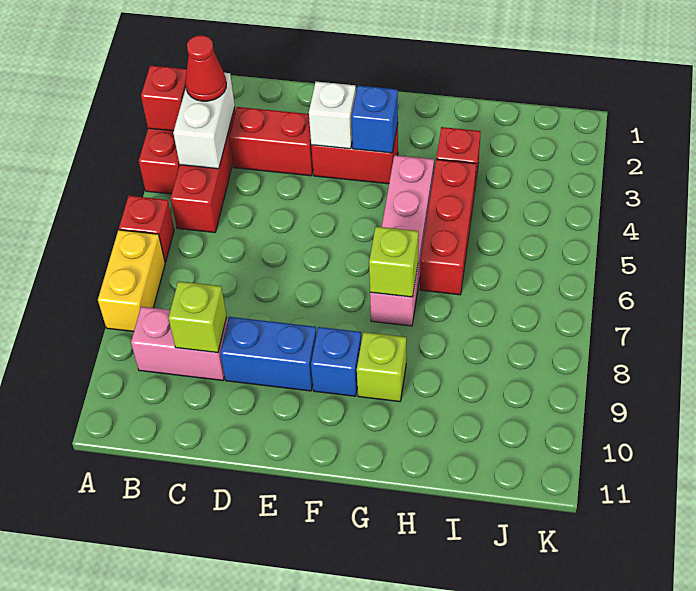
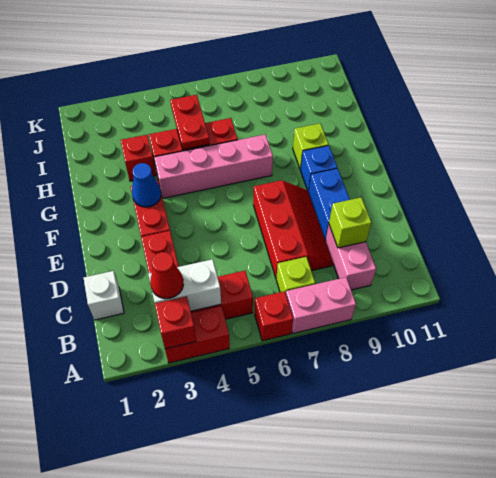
yellow 1x2 brick [98,230,165,332] -> pink 1x2 brick [286,277,356,333]
none -> red 2x3 slope [253,180,333,278]
white 1x1 brick [309,82,356,149] -> white 1x1 brick moved to [84,271,124,320]
blue 1x1 brick [351,86,398,153] -> blue 1x1 cone [132,163,161,207]
lime 1x1 brick [369,227,418,297] -> lime 1x1 brick moved to [276,257,315,294]
none -> red 1x2 plate [170,95,209,150]

